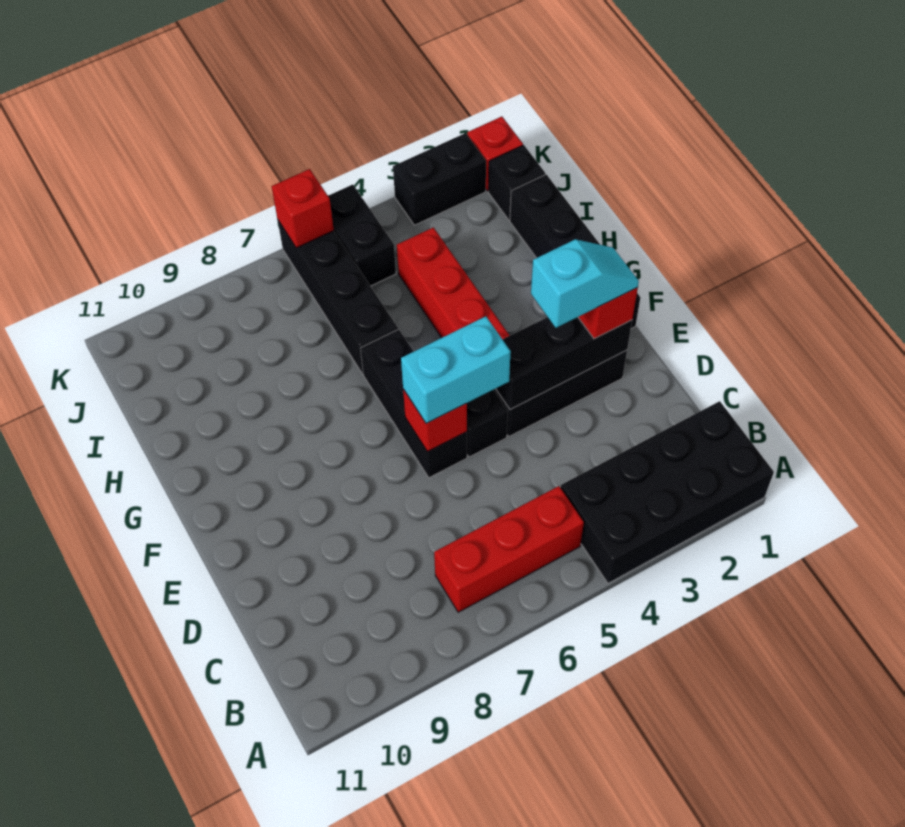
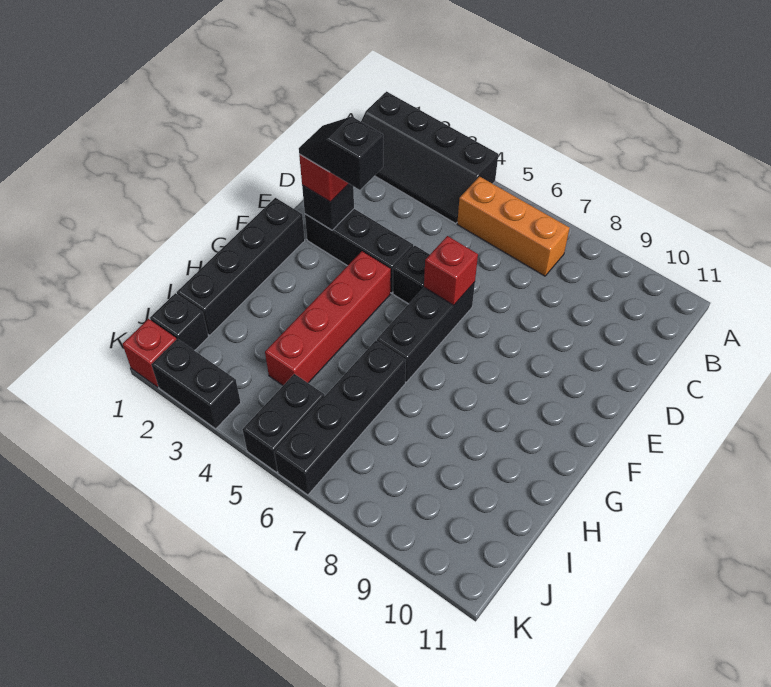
black 2x4 brick [561,401,774,583] -> black 2x4 slope [361,92,498,224]
red 1x3 brick [434,486,584,612] -> orange 1x3 brick [457,177,570,276]
black 1x3 brick [496,317,632,409] -> black 1x1 brick [302,184,354,230]
cyan 1x2 slope [531,239,639,328] -> black 1x2 slope [299,116,383,190]
cyan 1x2 brick [401,316,511,423] -> none
red 1x1 brick [272,169,334,248] -> none

